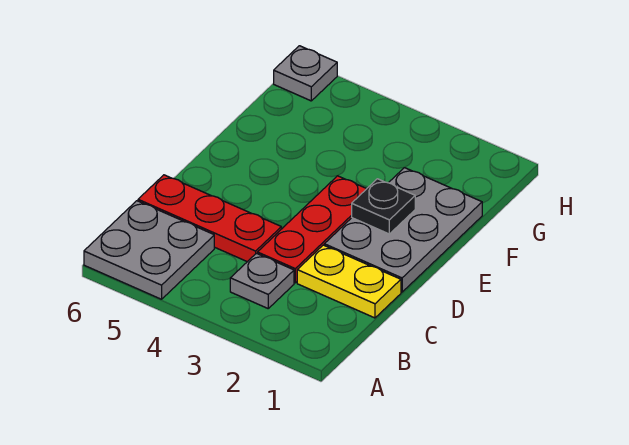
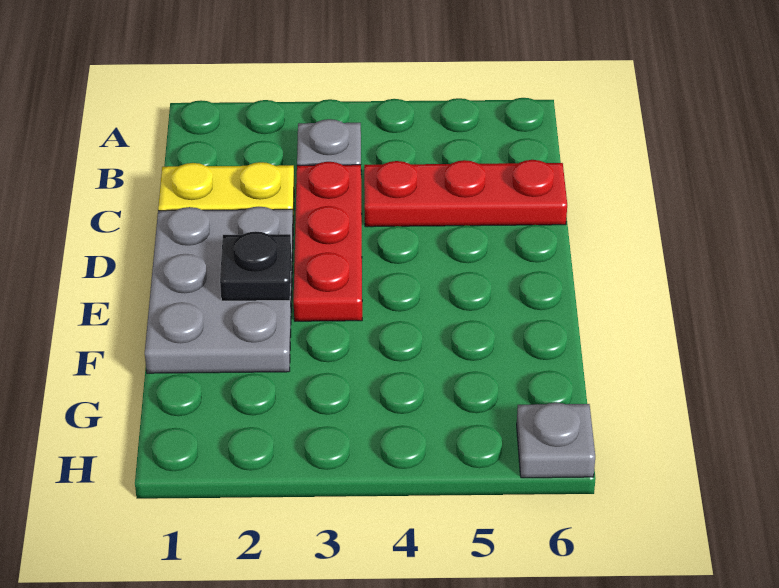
grey 2x2 plate [84,201,214,299] -> none

